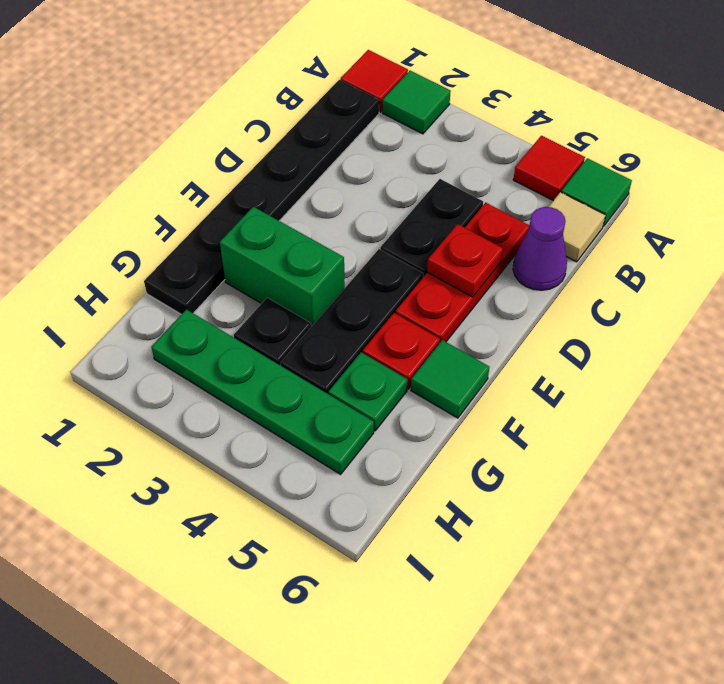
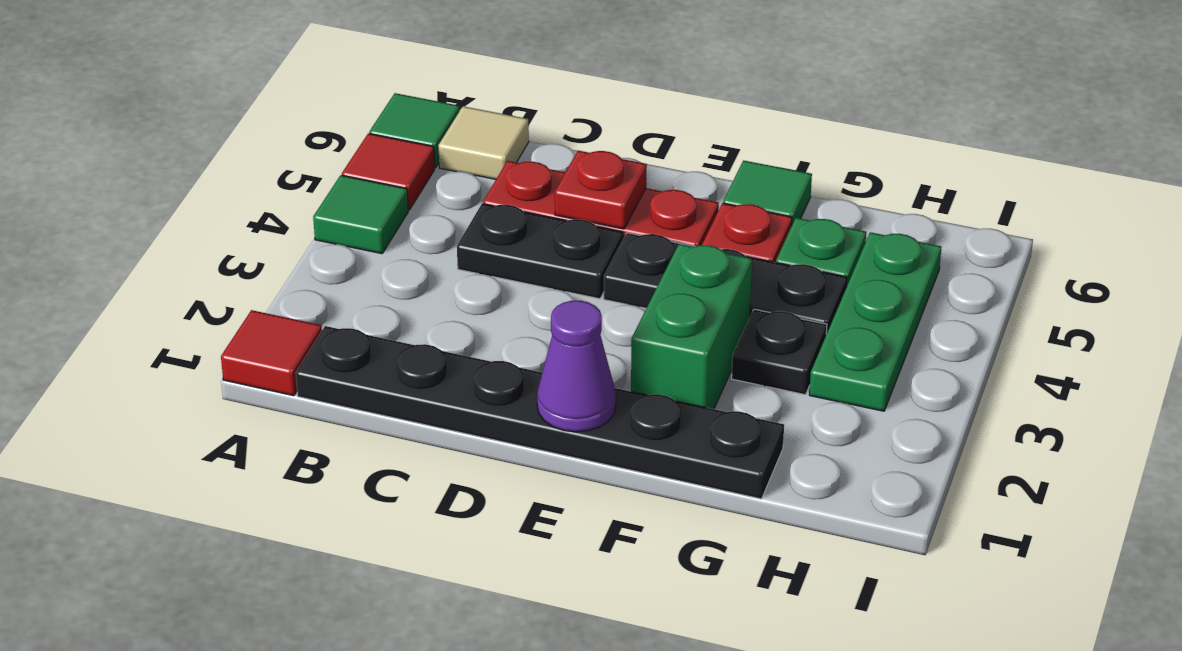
green 1x1 tile [382,71,451,134] -> green 1x1 tile moved to [313,175,408,254]
purple 1x1 cone [513,207,567,290] -> purple 1x1 cone moved to [537,301,616,432]
green 1x4 plate [151,309,374,474] -> green 1x3 plate [809,232,941,411]

